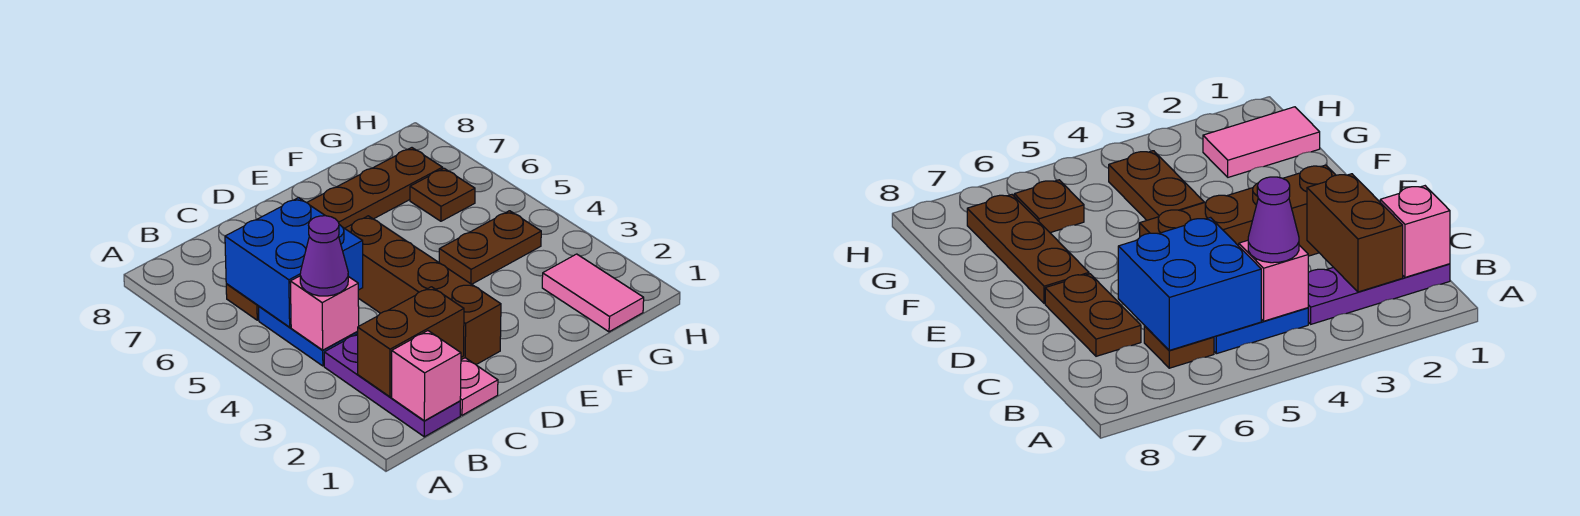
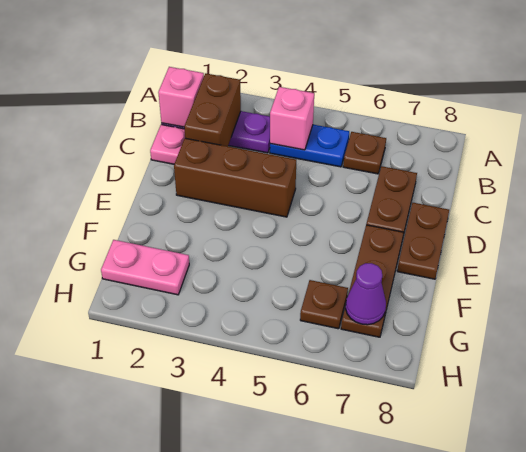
purple 1x1 cone [300,216,348,296] -> purple 1x1 cone moved to [346,263,386,325]
blue 2x2 brick [225,198,363,327] -> none
brown 1x4 brick [345,216,501,365] -> brown 1x3 brick [174,138,296,217]
brown 1x2 plate [439,211,541,284] -> brown 1x2 plate moved to [397,203,449,279]
pink 1x2 tile [542,254,644,332] -> pink 1x2 plate [101,240,189,295]

